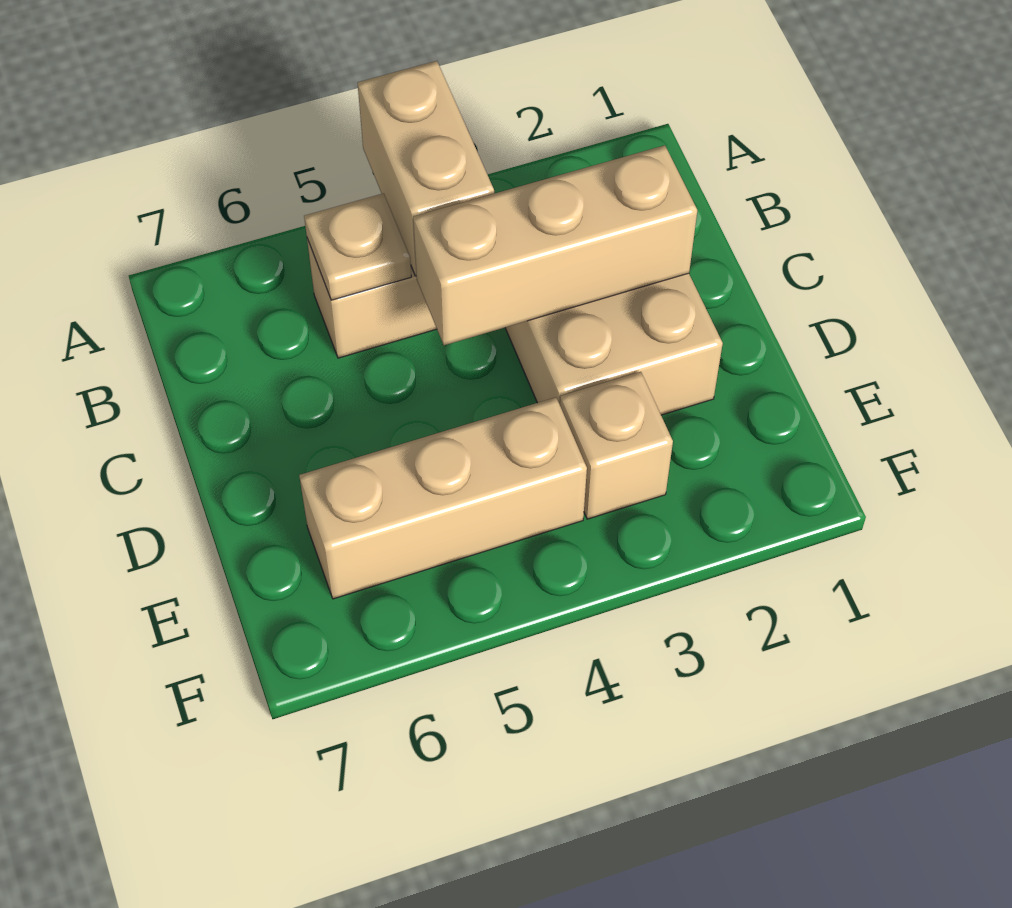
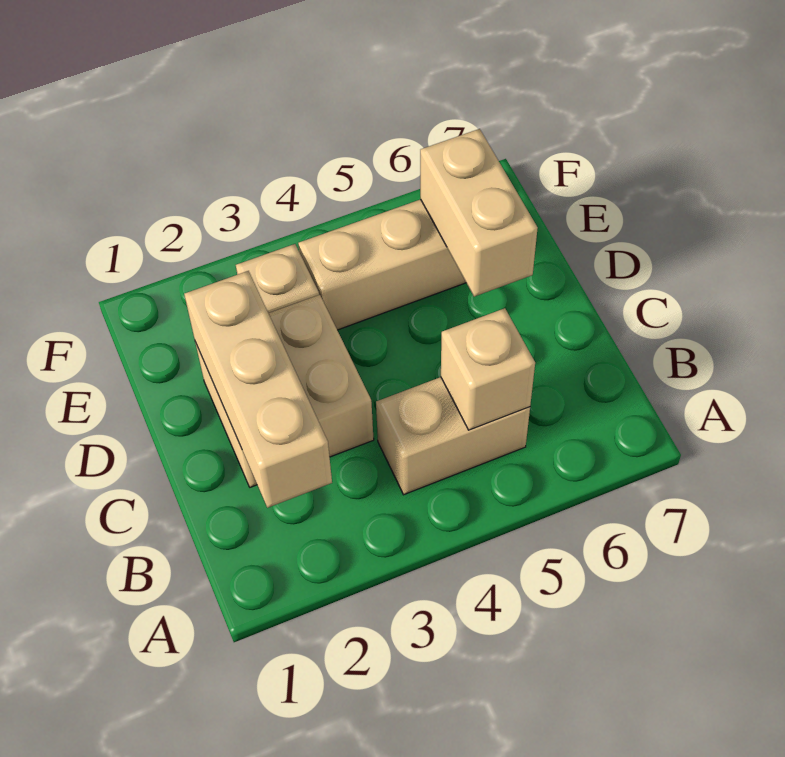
tan 1x2 brick [358,61,494,276] -> tan 1x2 brick moved to [420,129,538,297]
tan 1x1 plate [304,193,411,300] -> tan 1x1 brick [441,308,535,430]
tan 1x3 brick [413,145,697,345] -> tan 1x3 brick turned to [184,271,332,508]

